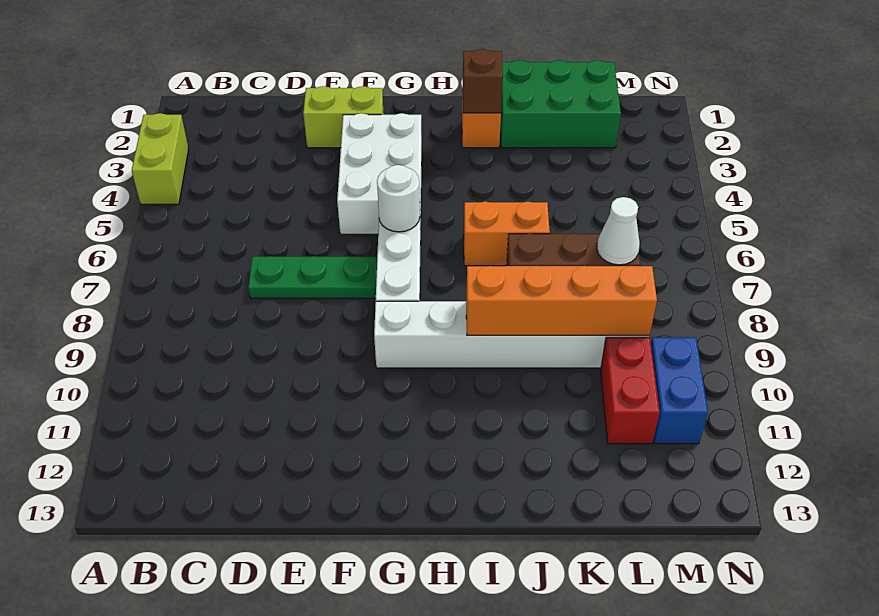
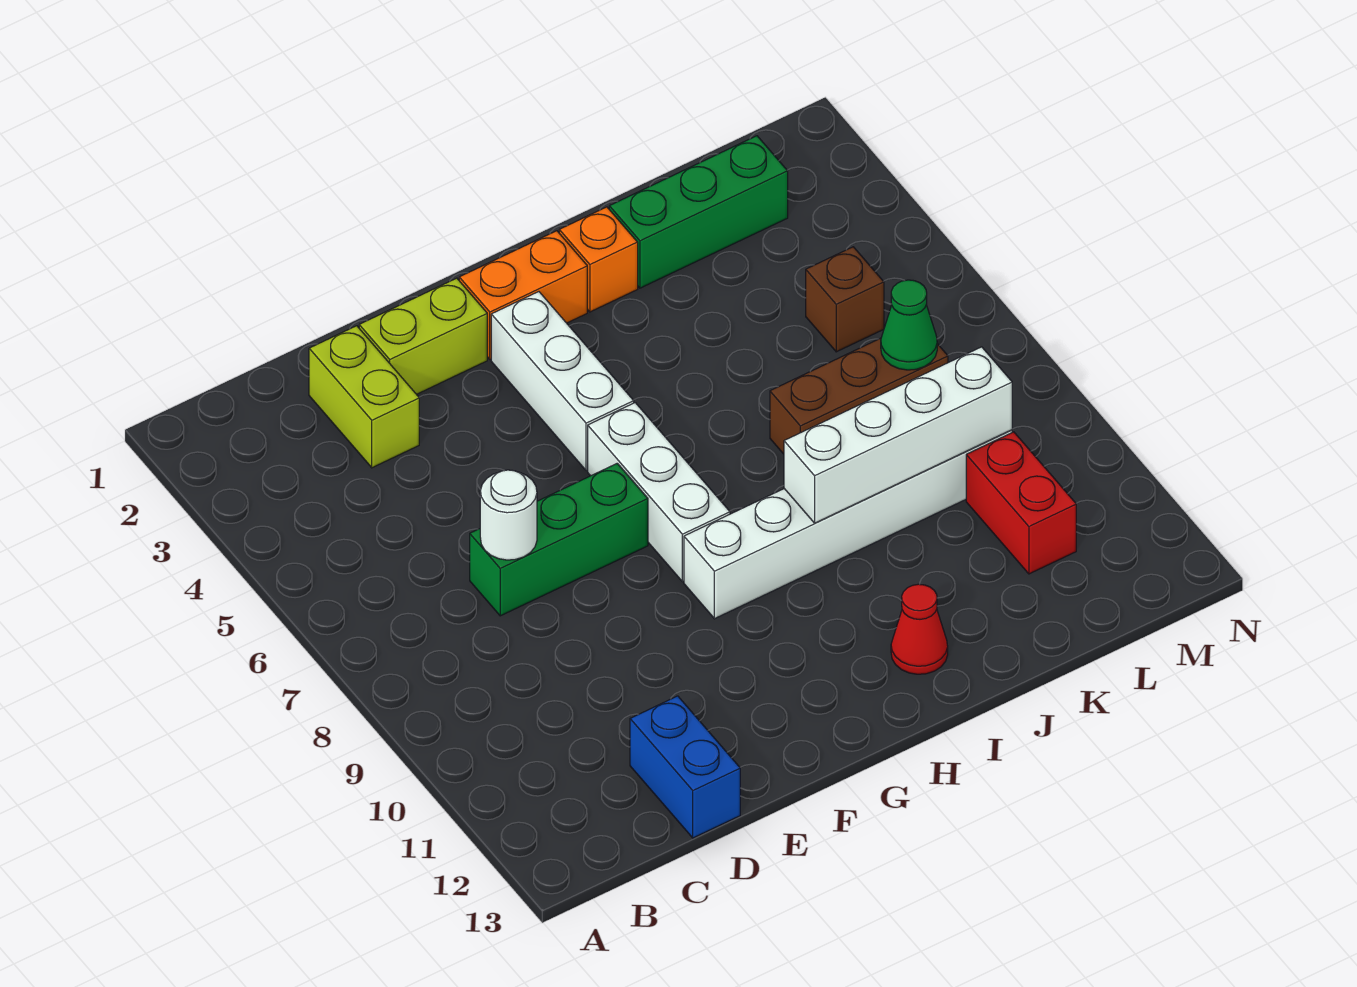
lime 1x2 brick [132,113,189,204] -> lime 1x2 brick moved to [309,326,419,468]
green 1x3 plate [248,256,377,298] -> green 1x3 brick [470,463,648,616]
white 2x3 brick [337,113,422,234] -> white 1x3 brick [491,292,634,471]
white 1x1 round brick [377,165,420,232] -> white 1x1 round brick moved to [480,470,537,560]
brown 1x1 brick [463,49,503,113] -> brown 1x1 brick moved to [806,247,884,352]
orange 1x2 brick [464,201,550,266] -> orange 1x2 brick moved to [459,231,587,359]
orange 1x4 brick [466,266,657,335] -> white 1x4 brick [784,347,1012,523]
none -> red 1x1 cone [891,584,948,674]
green 2x3 brick [500,60,621,148] -> green 1x3 brick [609,136,788,288]
white 1x1 cone [597,197,640,265] -> green 1x1 cone [881,280,937,370]
blue 1x2 brick [651,337,708,444] -> blue 1x2 brick moved to [630,696,740,838]

